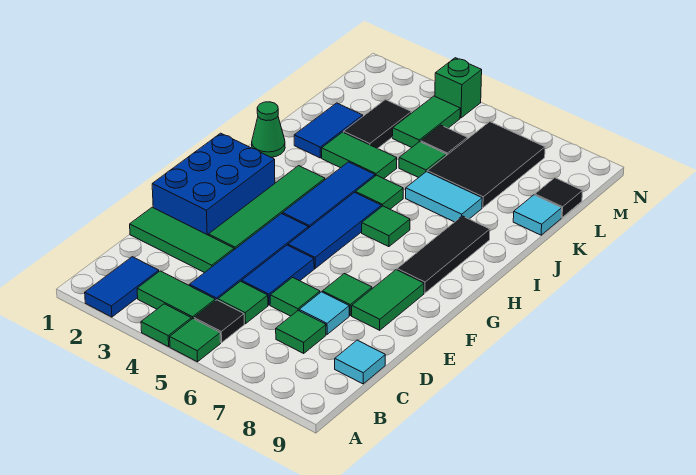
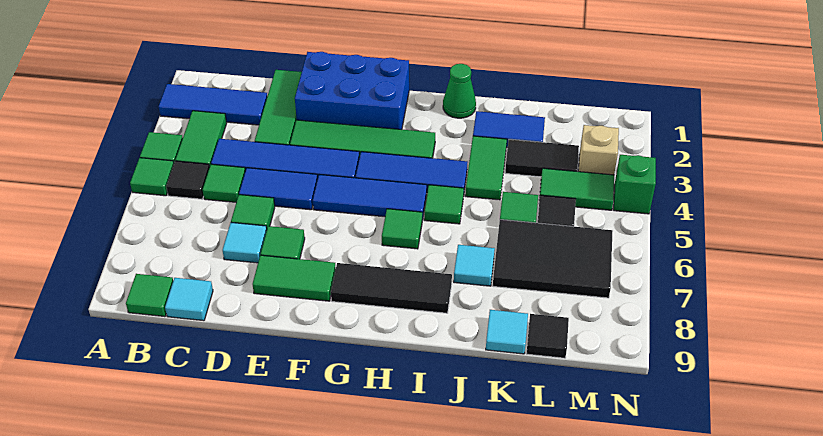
blue 1x2 tile [85,257,159,317] -> blue 1x3 tile [159,84,267,125]
green 1x1 tile [276,311,326,353] -> green 1x1 tile moved to [126,274,173,317]
cyan 1x2 tile [406,172,482,222] -> cyan 1x1 tile [454,245,495,286]
none -> tan 1x1 brick [578,125,619,175]

